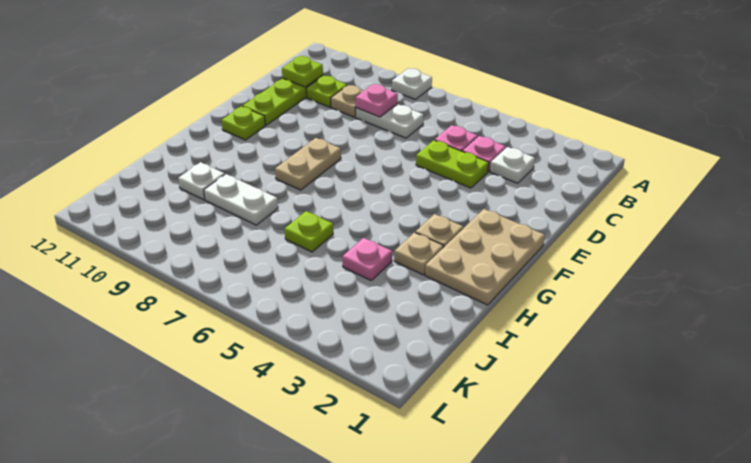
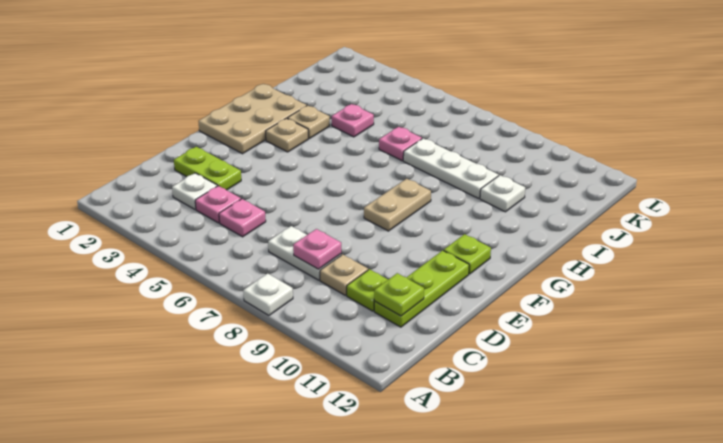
lime 1x2 plate [416,140,489,188] -> lime 1x2 plate moved to [174,147,241,190]
lime 1x1 plate [285,211,333,252] -> pink 1x1 plate [379,127,422,161]
white 1x2 plate [204,174,278,225] -> white 1x3 plate [403,138,499,198]

